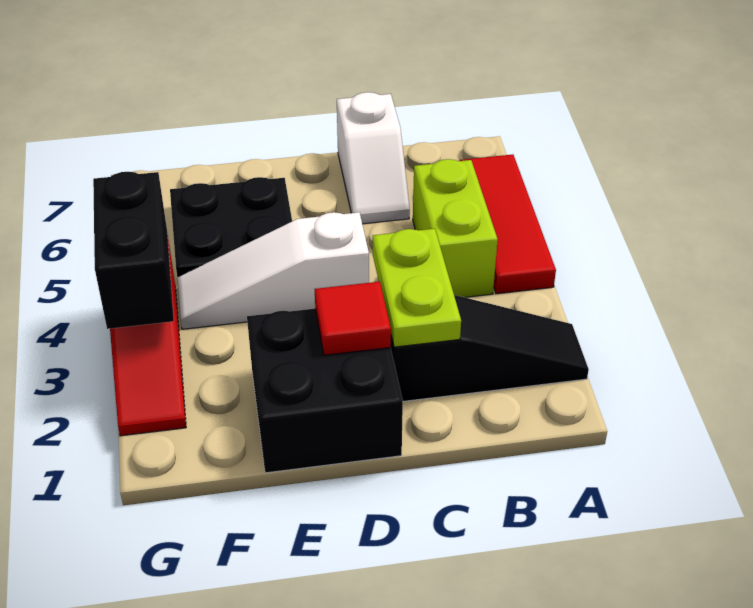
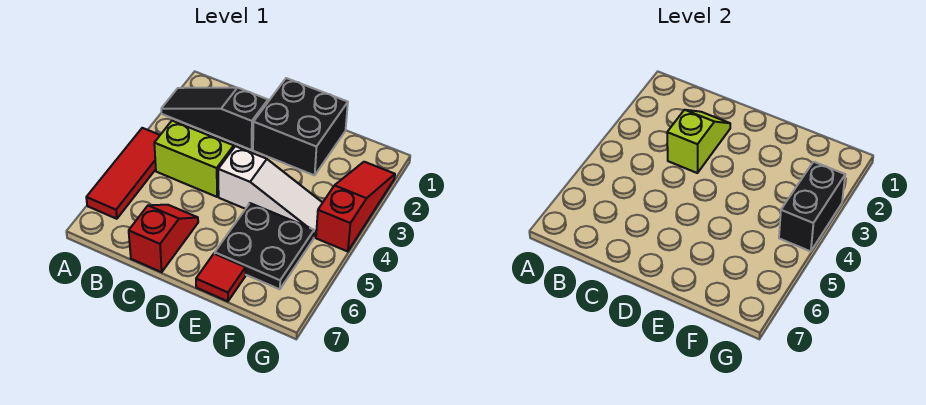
lime 1x2 brick [413,159,498,297] -> lime 1x2 brick turned to [154,121,234,197]
lime 1x2 plate [373,229,461,347] -> lime 1x2 slope [667,110,730,173]
white 1x2 slope [337,92,410,224] -> red 1x2 slope [129,205,198,272]
red 1x1 tile [315,282,391,355] -> red 1x1 tile moved to [196,254,246,301]

